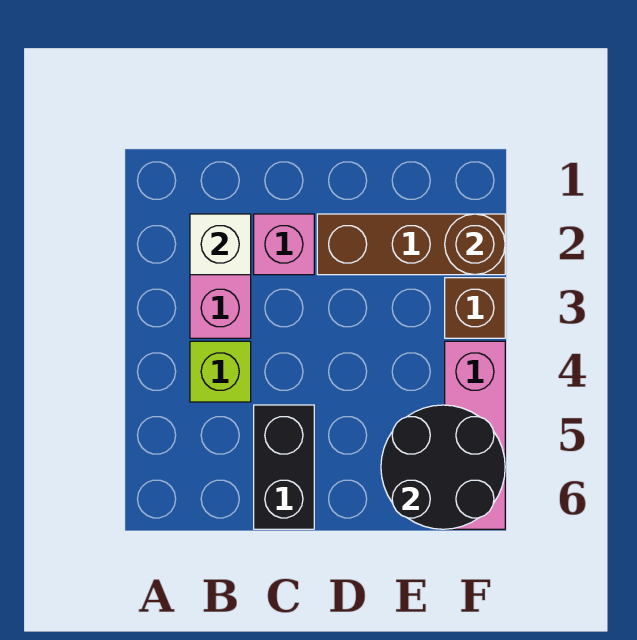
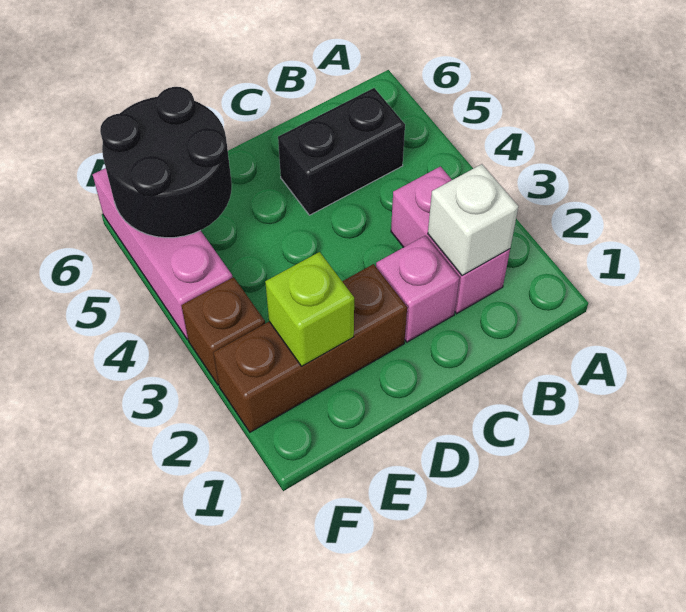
lime 1x1 brick [190,341,251,402] -> lime 1x1 brick moved to [265,252,354,366]
black 1x2 brick [254,405,314,529] -> black 1x2 brick turned to [278,88,405,215]
brown 1x1 round brick [445,214,505,275] -> none

